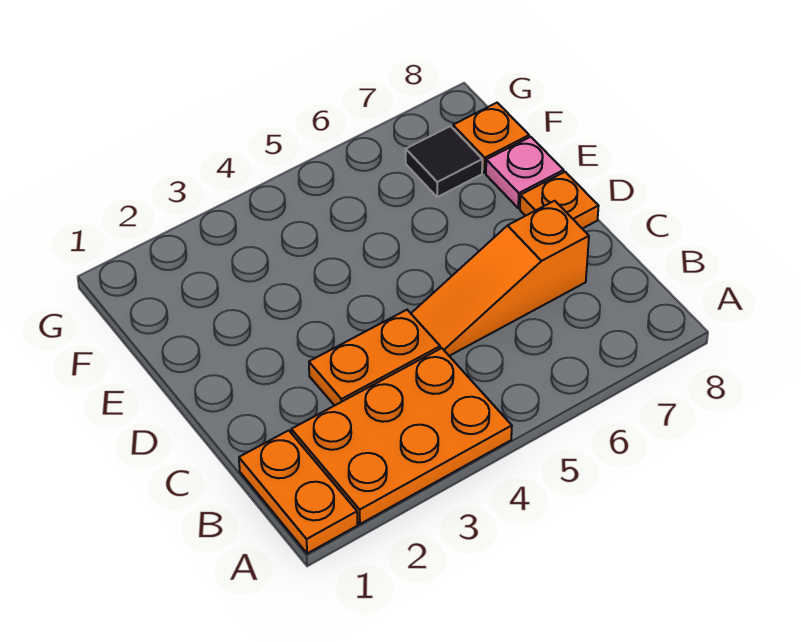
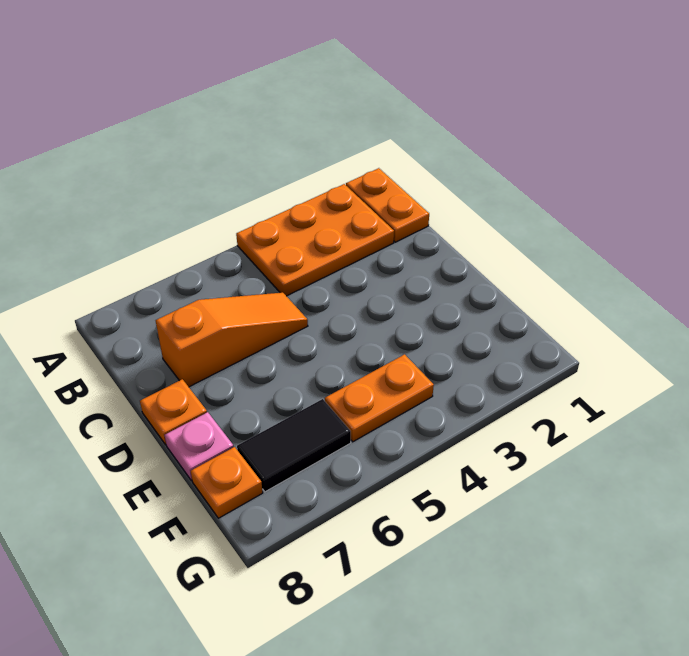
orange 1x2 plate [309,310,440,406] -> orange 1x2 plate moved to [325,354,434,442]
black 1x1 tile [406,126,482,197] -> black 1x2 tile [237,399,351,492]

